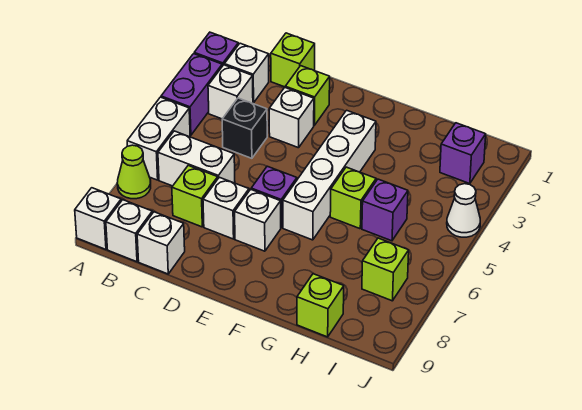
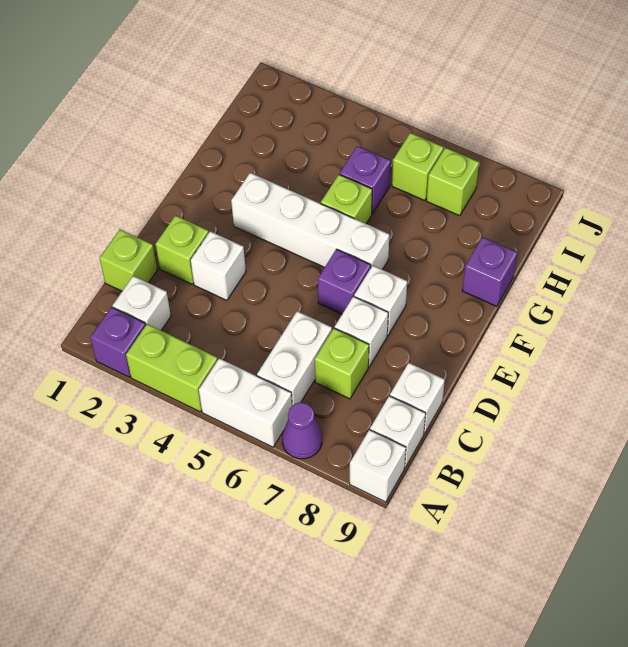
purple 1x2 brick [161,54,222,135] -> lime 1x2 brick [126,324,218,412]
lime 1x1 cone [117,145,151,199] -> purple 1x1 cone [282,402,322,459]
white 1x1 brick [208,65,253,119] -> none
black 1x1 brick [222,98,267,158] -> none
lime 1x1 brick [297,274,344,337] -> lime 1x1 brick moved to [392,133,444,201]
purple 1x1 brick [440,123,486,184] -> purple 1x1 brick moved to [462,237,517,306]
white 1x1 cone [447,184,480,237] -> none

